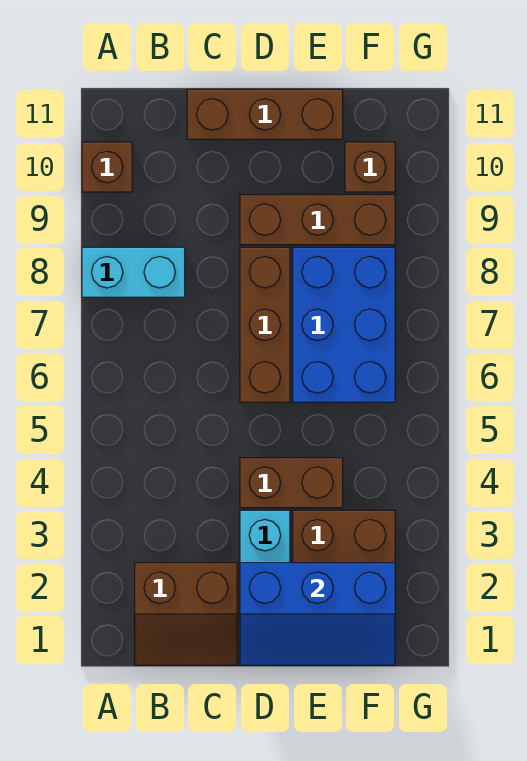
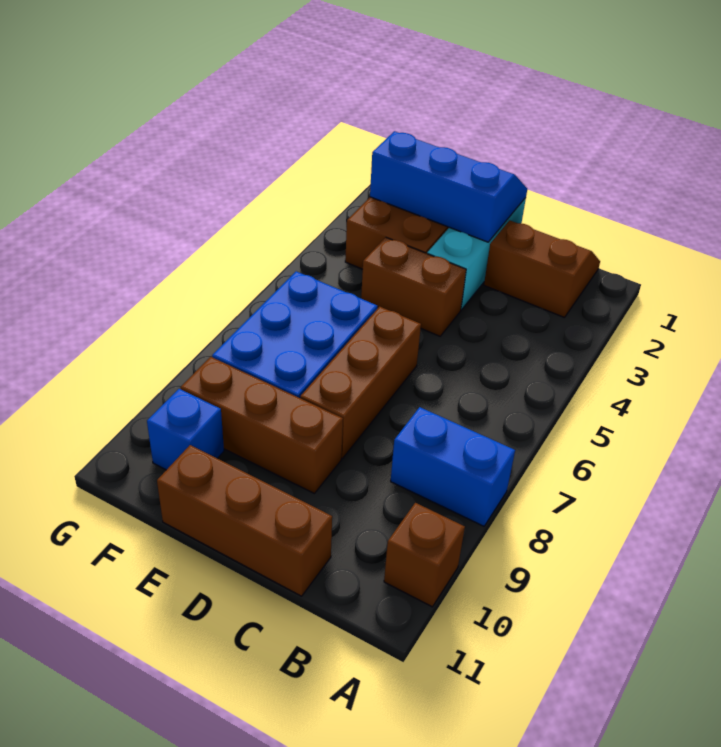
cyan 1x2 brick [82,247,185,297] -> blue 1x2 brick [391,407,515,526]
brown 1x1 brick [345,142,395,192] -> blue 1x1 brick [147,389,224,470]

